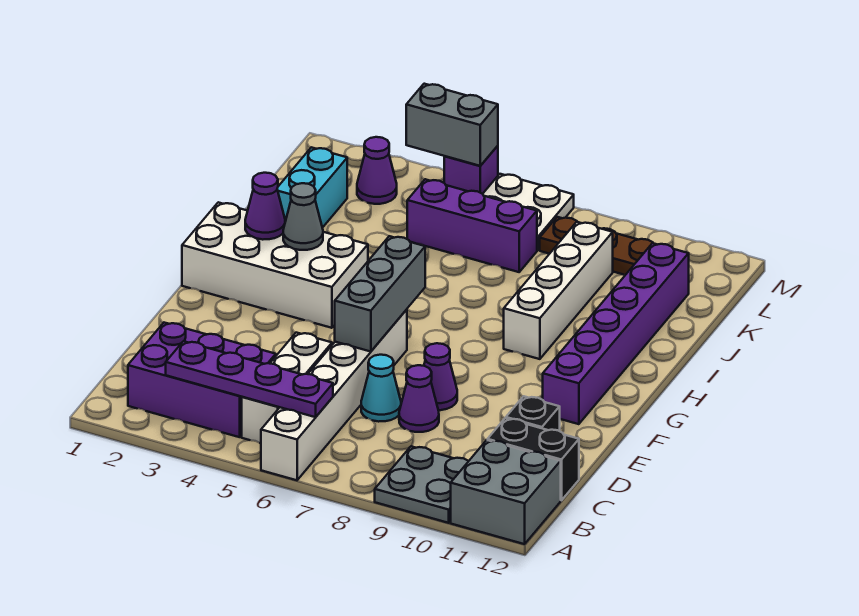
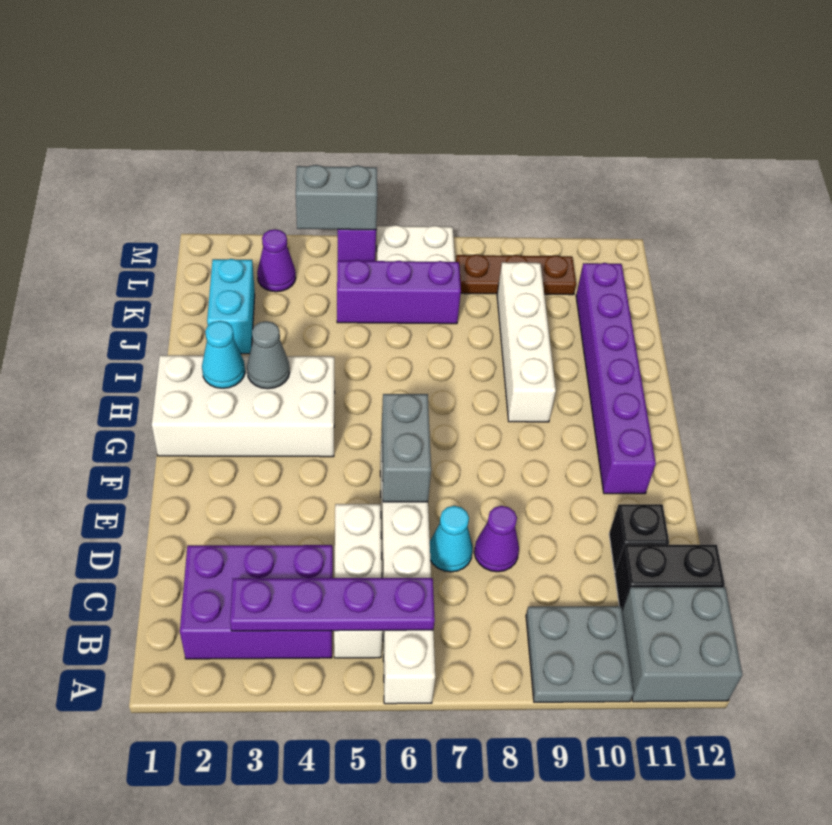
grey 1x3 brick [335,236,425,352] -> grey 1x2 brick [382,394,431,502]
purple 1x1 cone [424,343,457,410] -> none
purple 1x1 cone [245,173,285,240] -> cyan 1x1 cone [202,321,245,388]

